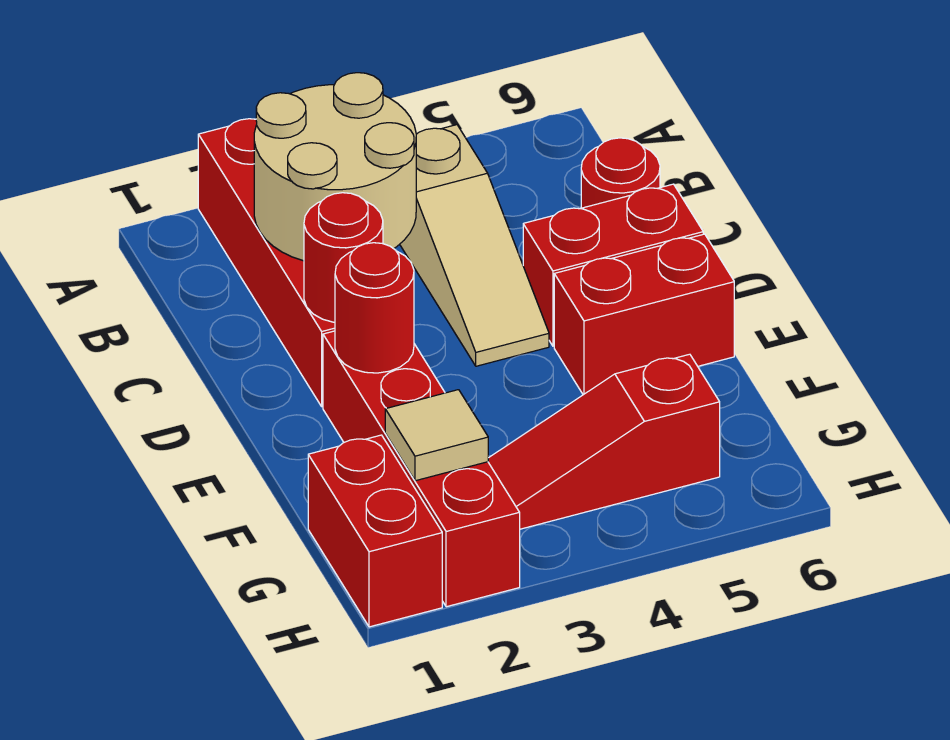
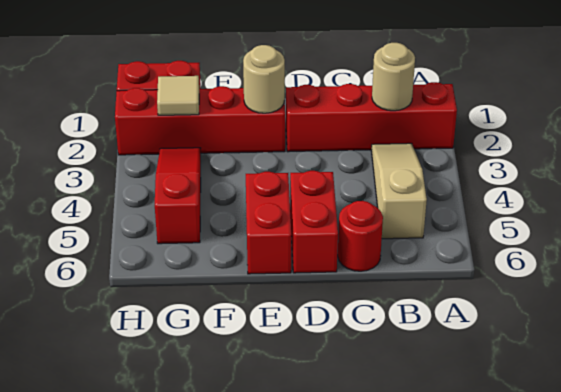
tan 2x2 round brick [254,73,416,261] -> tan 1x1 round brick [372,43,415,111]
tan 1x3 slope [400,125,549,366] -> tan 1x3 slope turned to [371,143,427,239]
red 1x1 round brick [304,193,383,322] -> none
red 1x1 round brick [335,243,414,373] -> tan 1x1 round brick [243,45,285,113]

